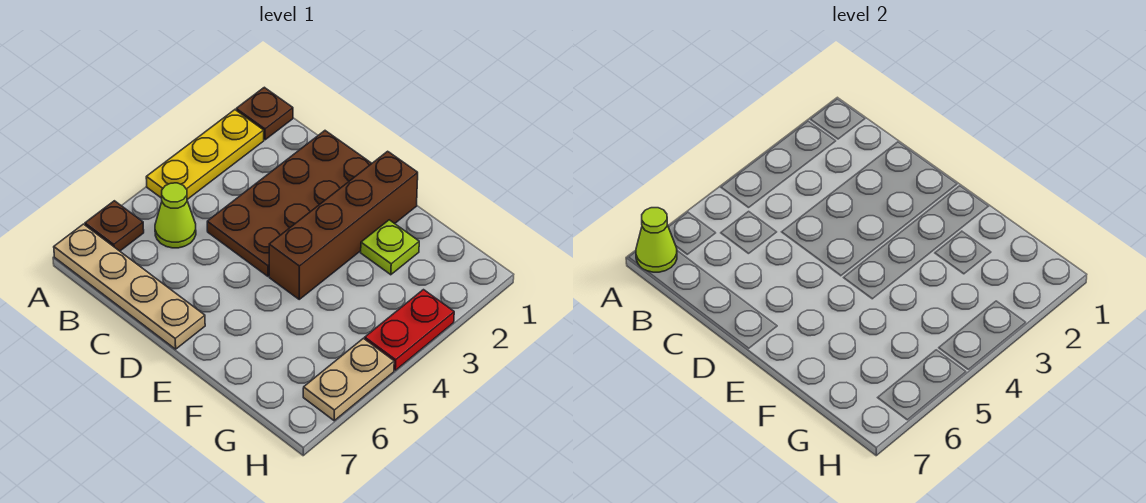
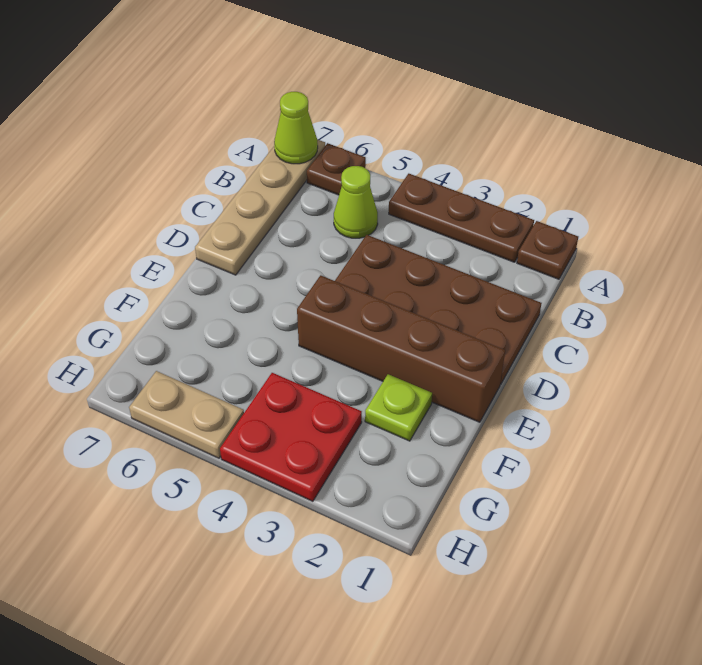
yellow 1x3 plate [146,110,264,199] -> brown 1x3 plate [389,174,534,262]
red 1x2 plate [365,290,454,370] -> red 2x2 plate [220,373,362,501]

